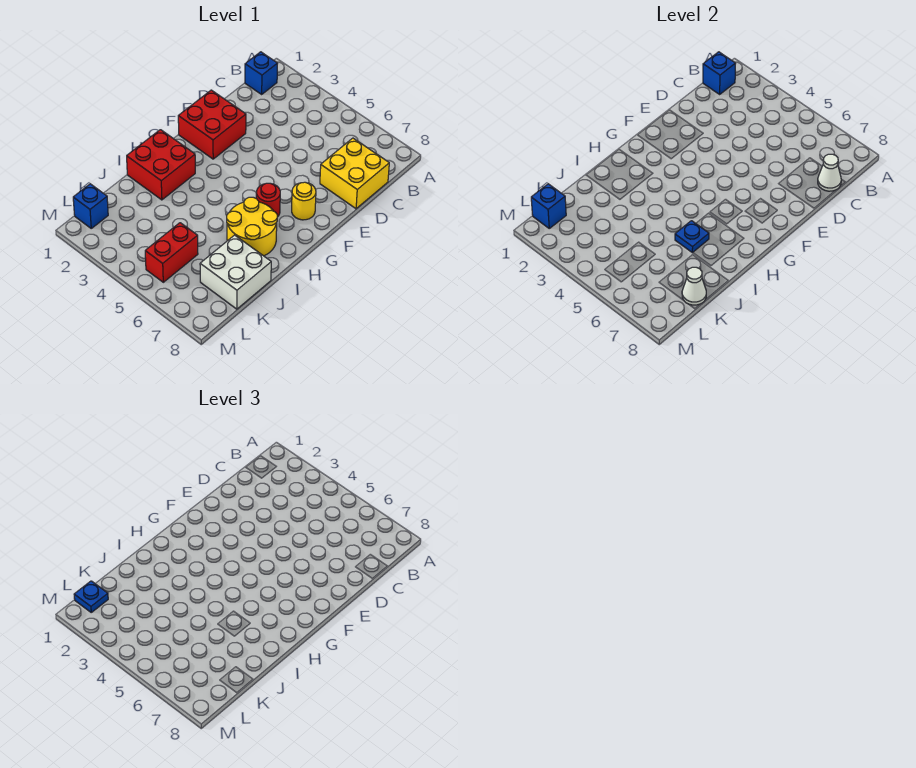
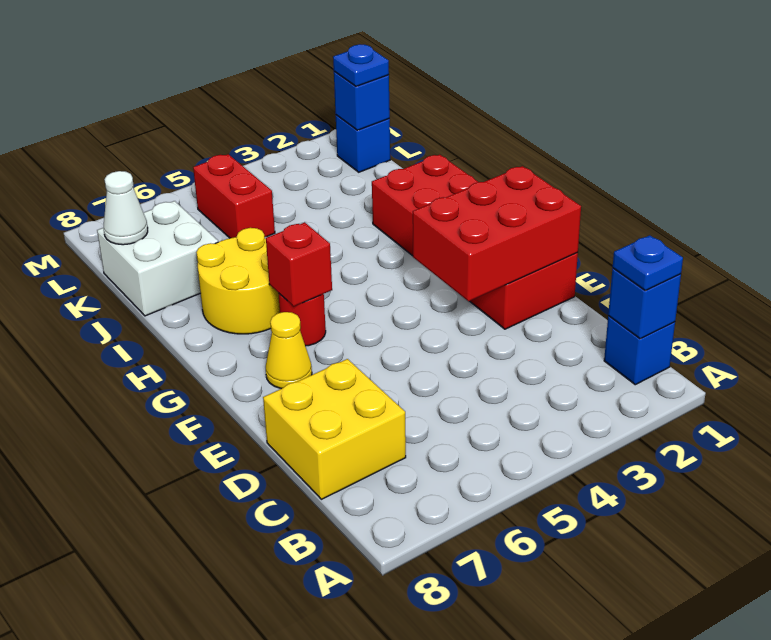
white 1x1 cone [818,154,841,191] -> none
none -> red 2x3 brick [413,166,581,301]
yellow 1x1 round brick [292,182,316,220] -> yellow 1x1 cone [266,312,312,389]
none -> red 1x1 brick [266,222,332,306]
blue 1x1 plate [675,221,709,253] -> blue 1x1 plate moved to [613,235,683,290]

